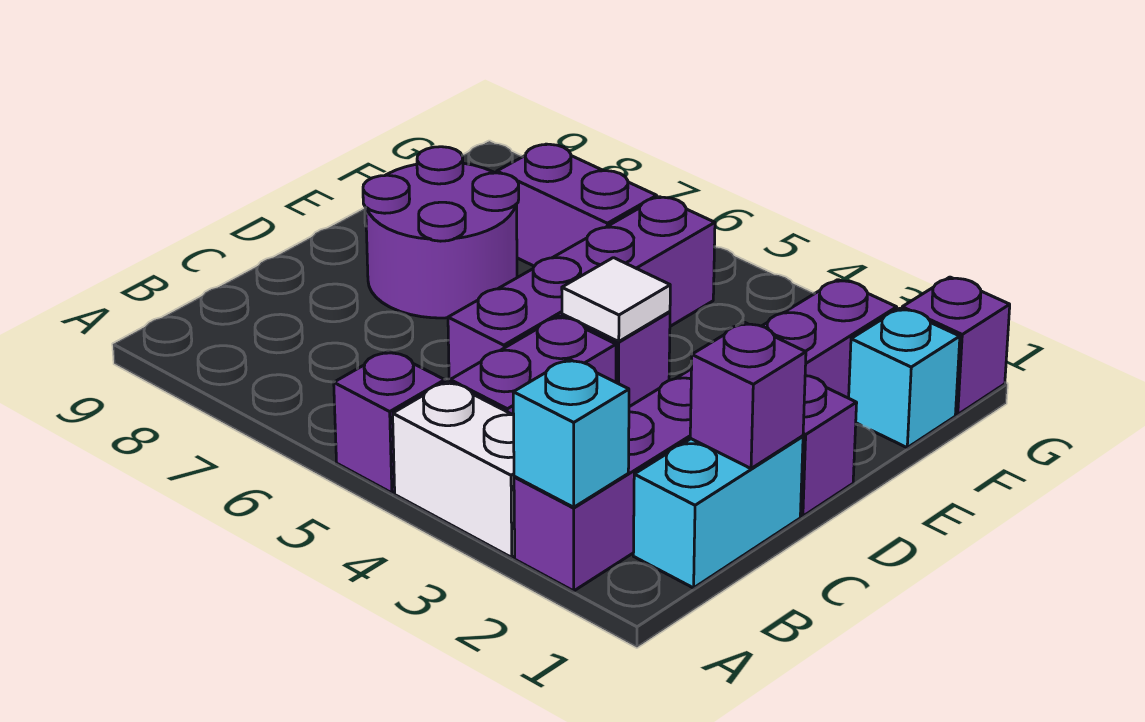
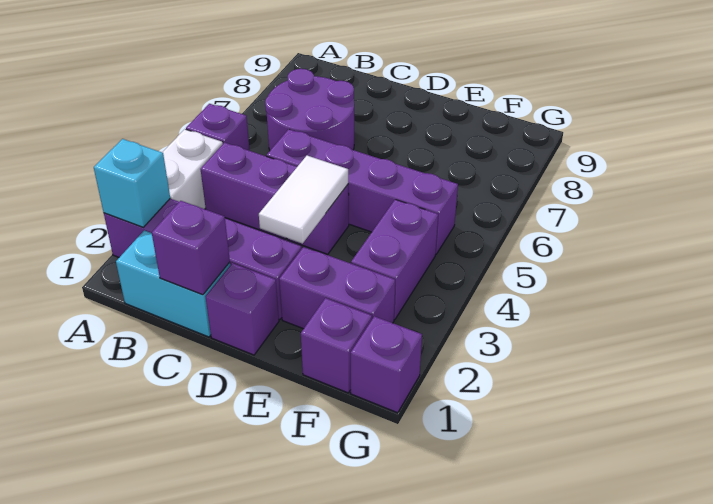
white 1x1 tile [562,258,670,341] -> white 1x2 tile [259,156,348,244]
purple 2x2 round brick [363,147,519,318] -> purple 2x2 round brick moved to [265,69,354,150]
cyan 1x1 brick [849,308,960,448] -> purple 1x1 brick [301,298,372,393]
purple 1x2 brick [497,144,657,266] -> purple 1x2 brick moved to [351,200,438,320]

